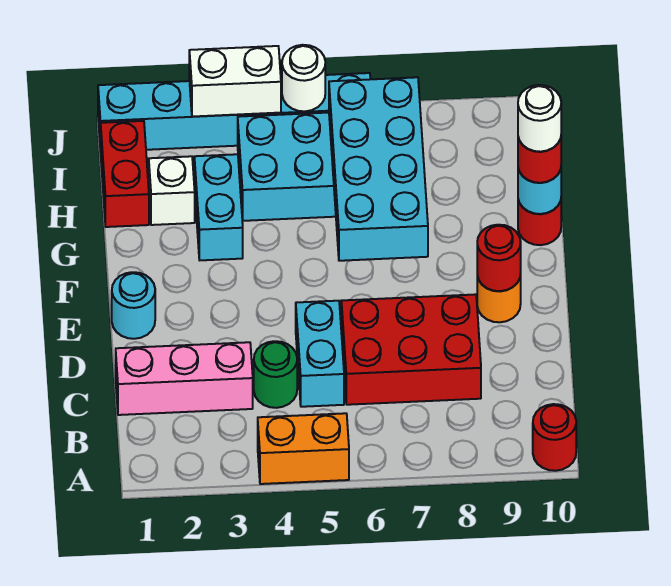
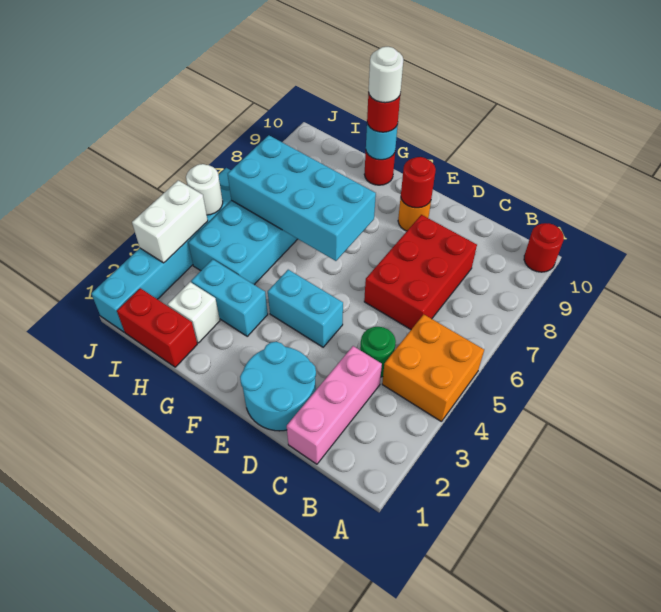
orange 1x2 brick [258,413,349,484] -> orange 2x2 brick [382,314,484,422]
cyan 1x2 brick [296,301,344,407] -> cyan 1x2 brick moved to [268,270,343,347]
cyan 1x1 round brick [112,272,155,339] -> cyan 2x2 round brick [240,342,316,431]

